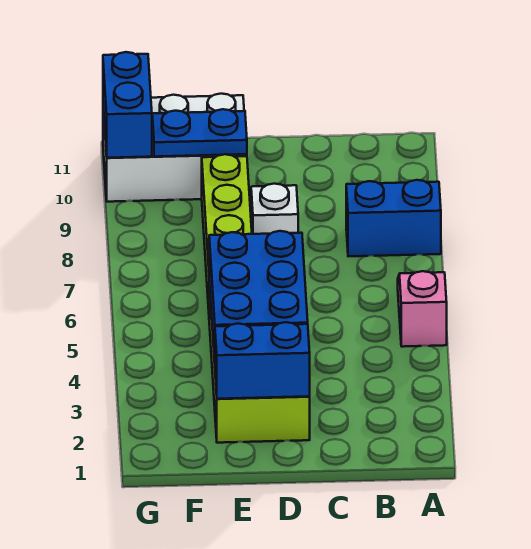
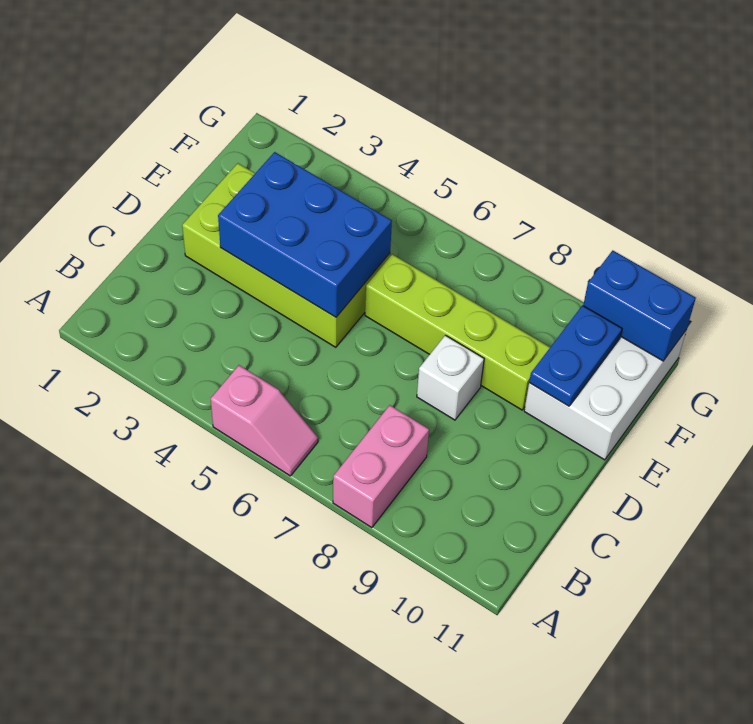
blue 1x2 brick [346,180,441,256] -> pink 1x2 brick [333,405,429,528]
blue 1x2 brick [215,322,310,399] -> none

